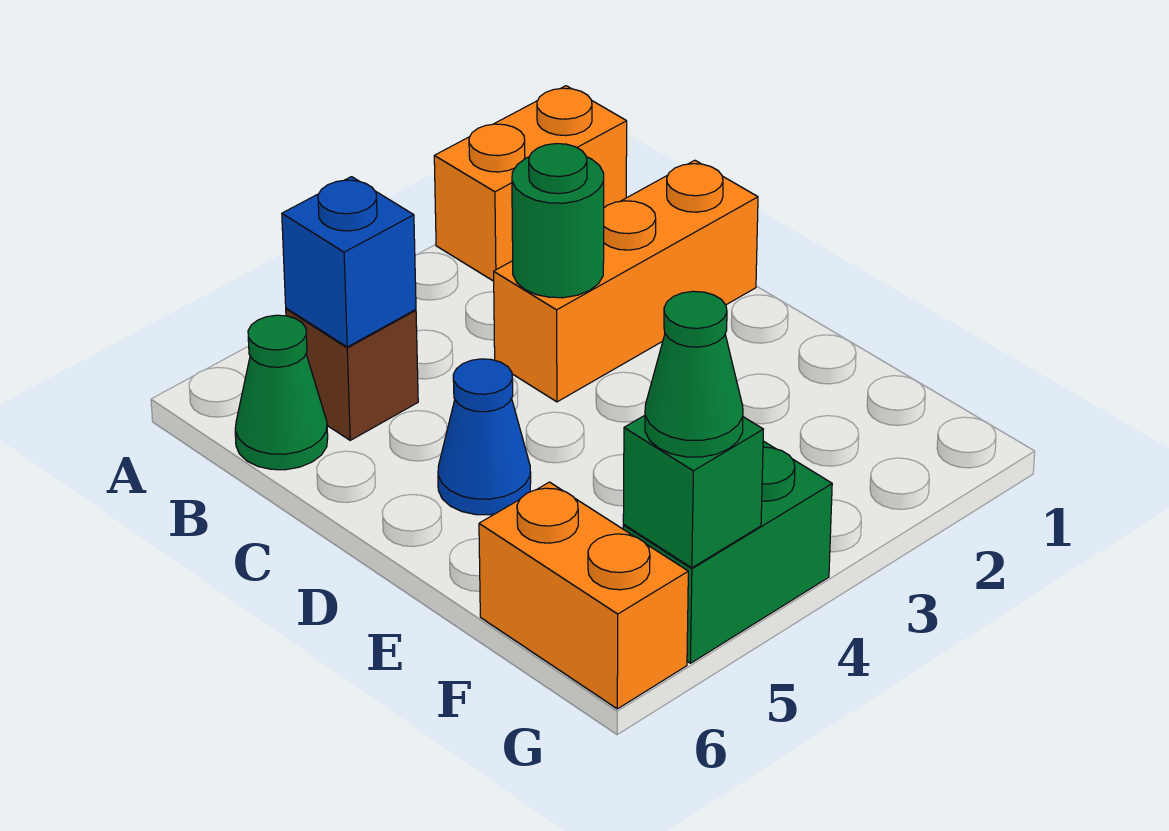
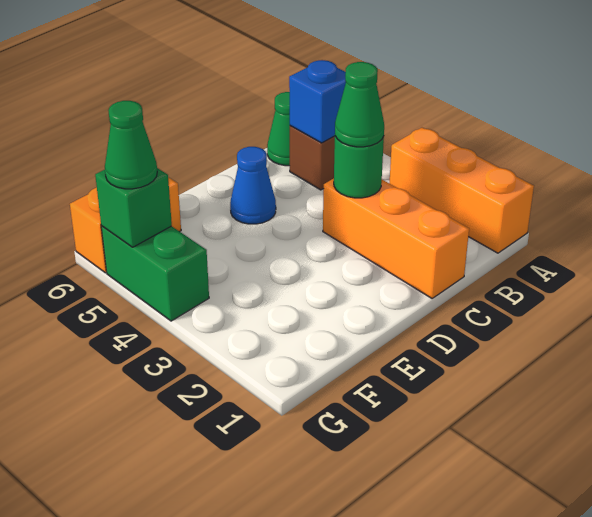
orange 1x2 brick [434,86,627,281] -> orange 1x3 brick [389,128,534,253]
none -> green 1x1 cone [335,62,384,147]

